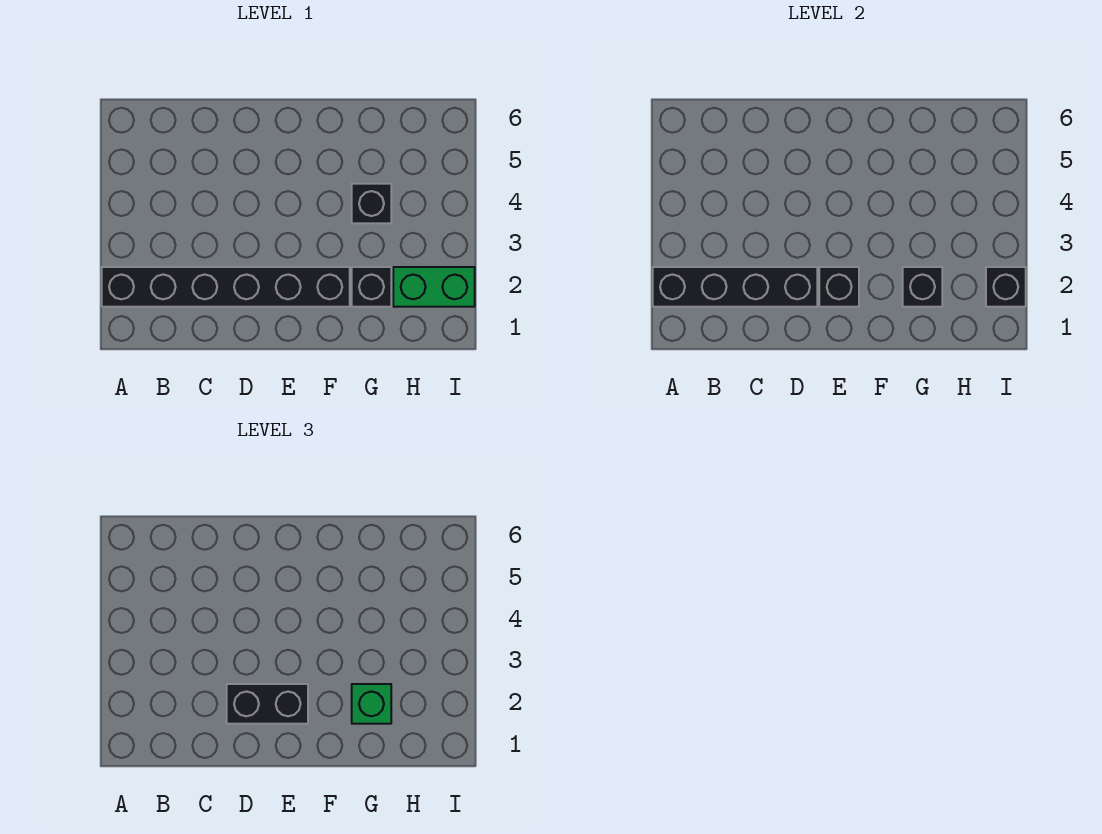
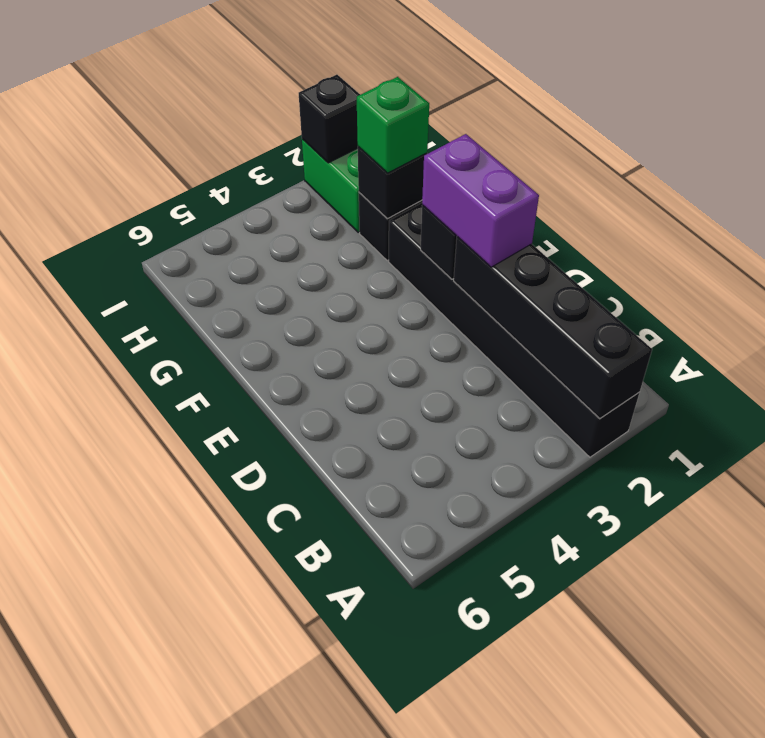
black 1x2 brick [227,684,308,724] -> purple 1x2 brick [422,134,539,267]
black 1x1 brick [352,184,391,223] -> none

